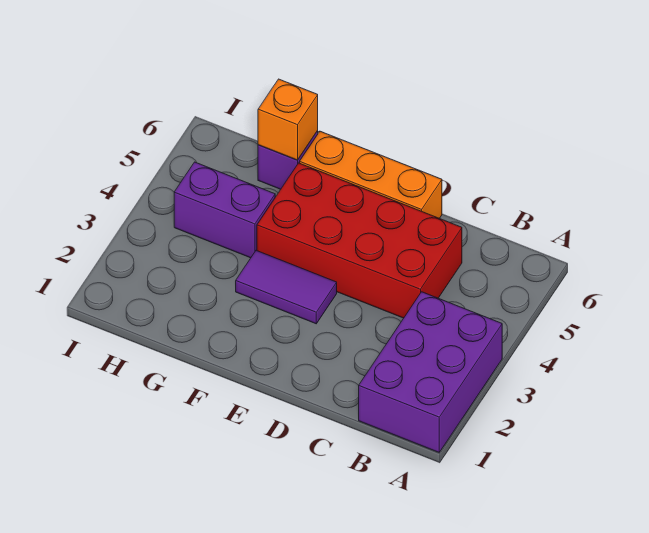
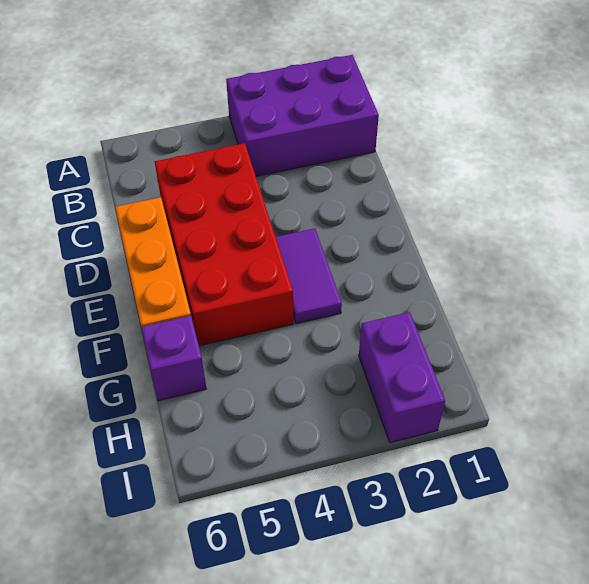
purple 1x2 brick [174,162,275,258] -> purple 1x2 brick moved to [359,312,445,443]
orange 1x1 brick [258,79,318,160] -> none

